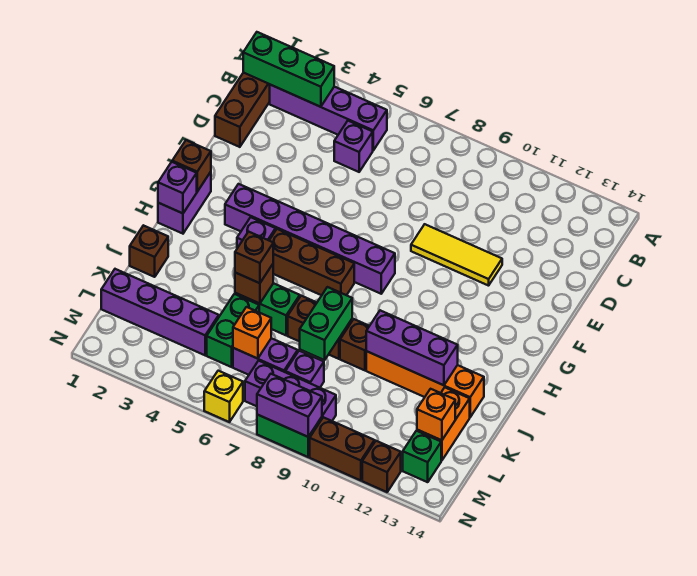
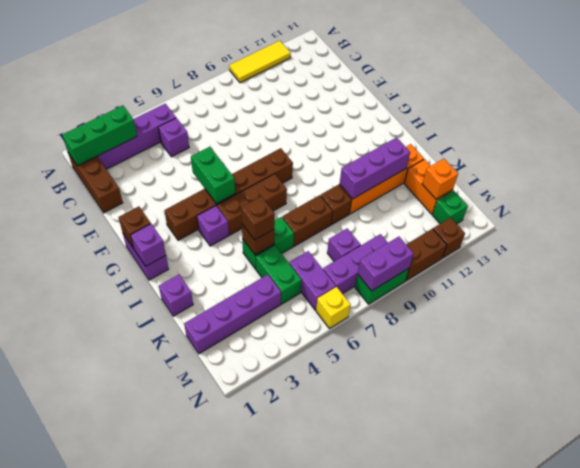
yellow 1x3 tile [411,224,502,286] -> yellow 1x3 tile moved to [229,41,291,83]
purple 1x6 brick [225,184,395,294] -> brown 1x6 brick [164,148,293,240]
brown 1x1 brick [130,225,168,277] -> purple 1x1 brick [159,274,193,316]
green 1x2 brick [300,287,352,360] -> green 1x2 brick moved to [191,147,235,204]
purple 1x2 brick [233,338,298,375] -> purple 1x2 brick turned to [289,251,336,310]
orange 1x1 brick [233,307,271,359] -> none

